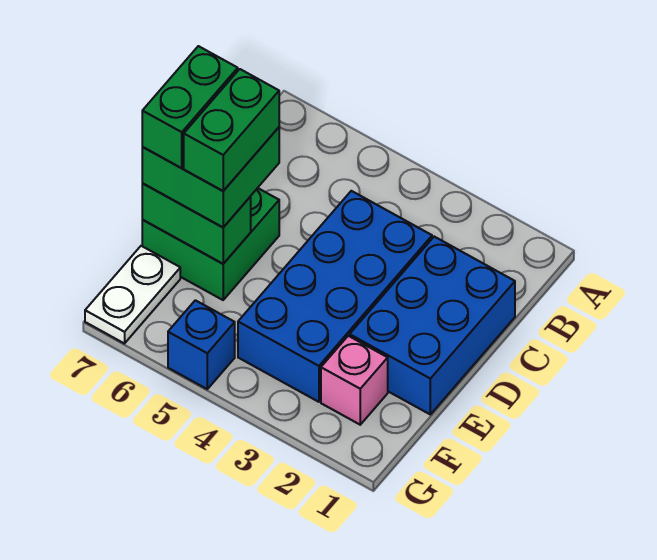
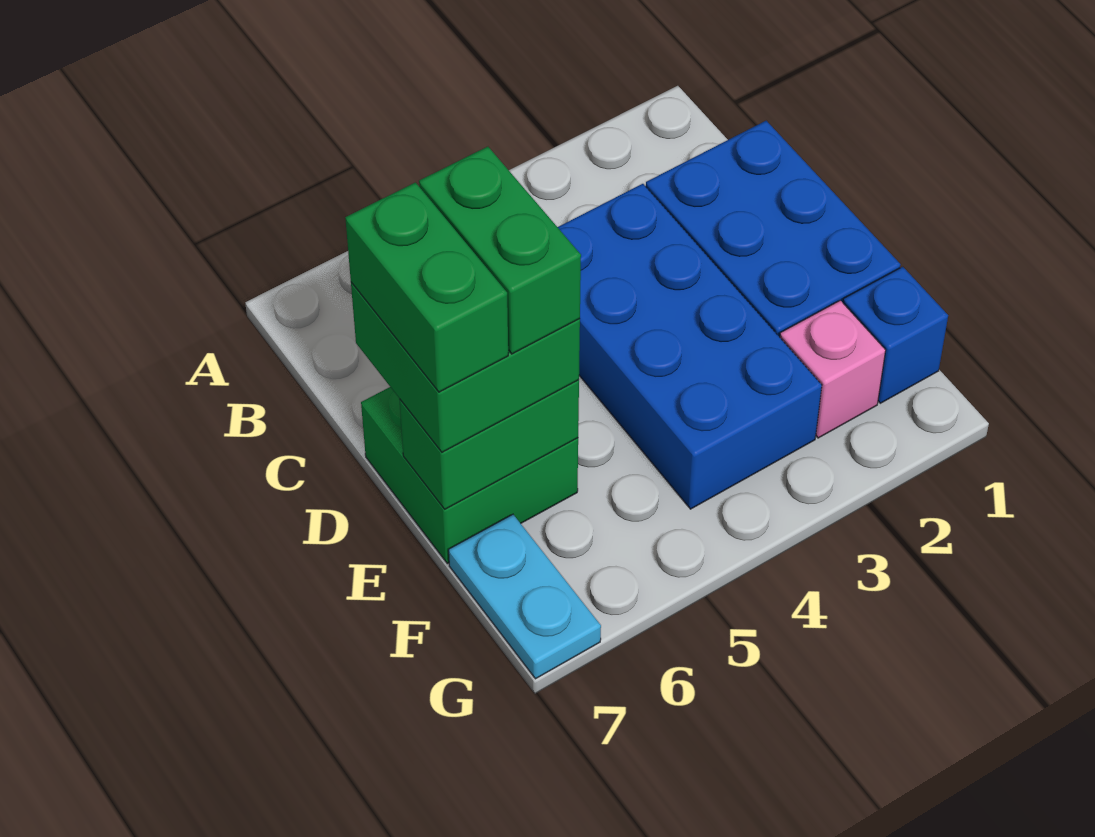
white 1x2 plate [85,246,180,344] -> cyan 1x2 plate [449,514,601,679]
blue 1x1 brick [168,300,235,389] -> blue 1x1 brick moved to [843,267,948,403]

